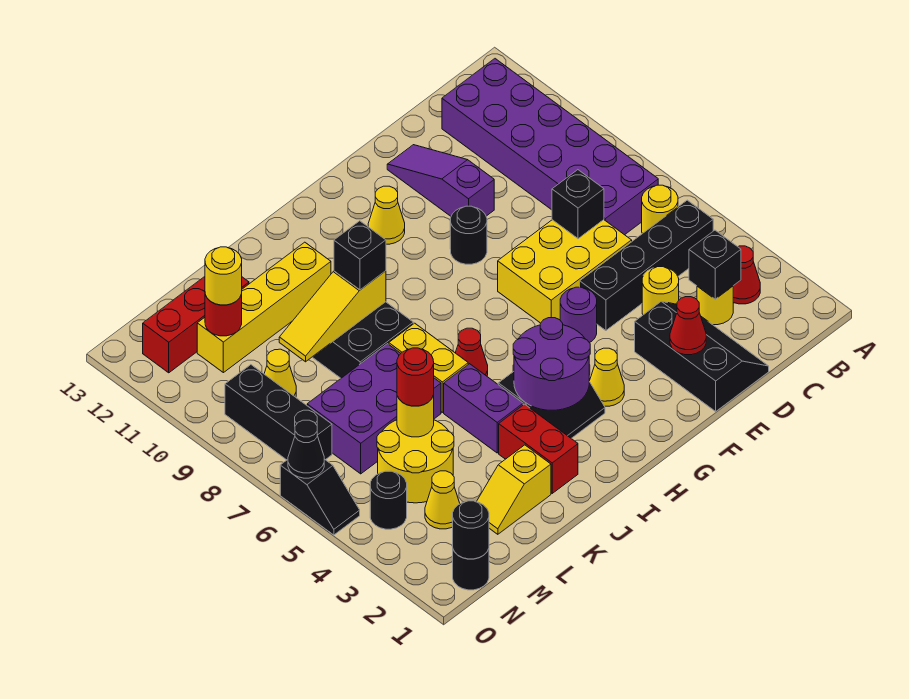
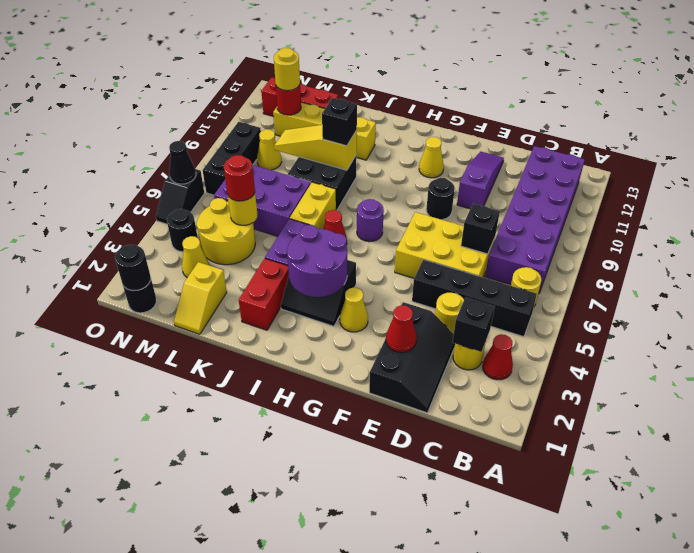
purple 1x1 round brick [560,287,597,343] -> purple 1x1 round brick moved to [357,199,384,242]
yellow 1x2 slope [477,445,551,534] -> yellow 1x2 slope turned to [174,262,227,334]

